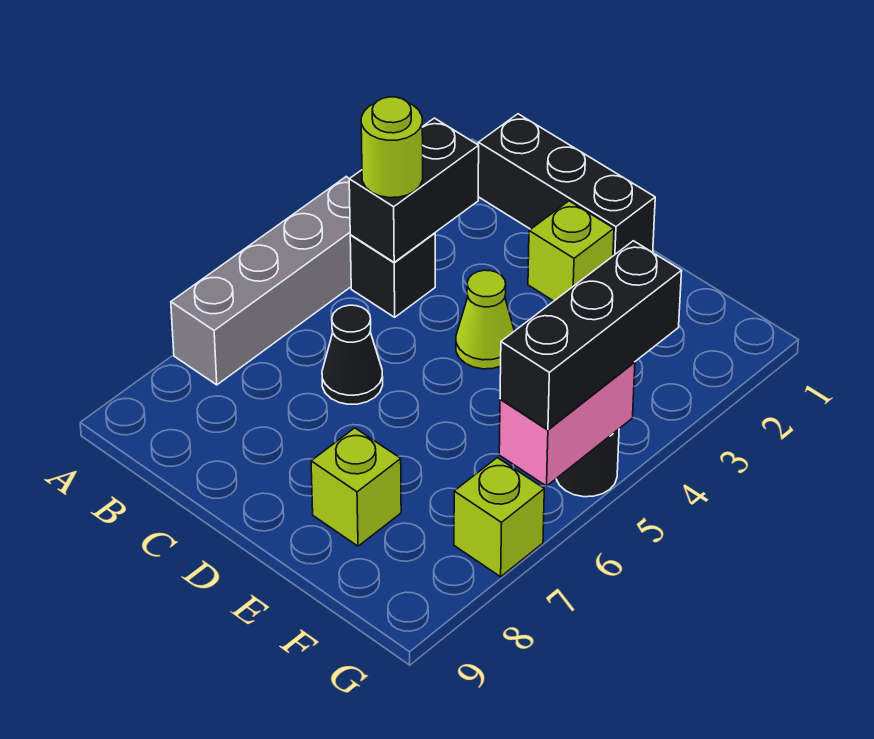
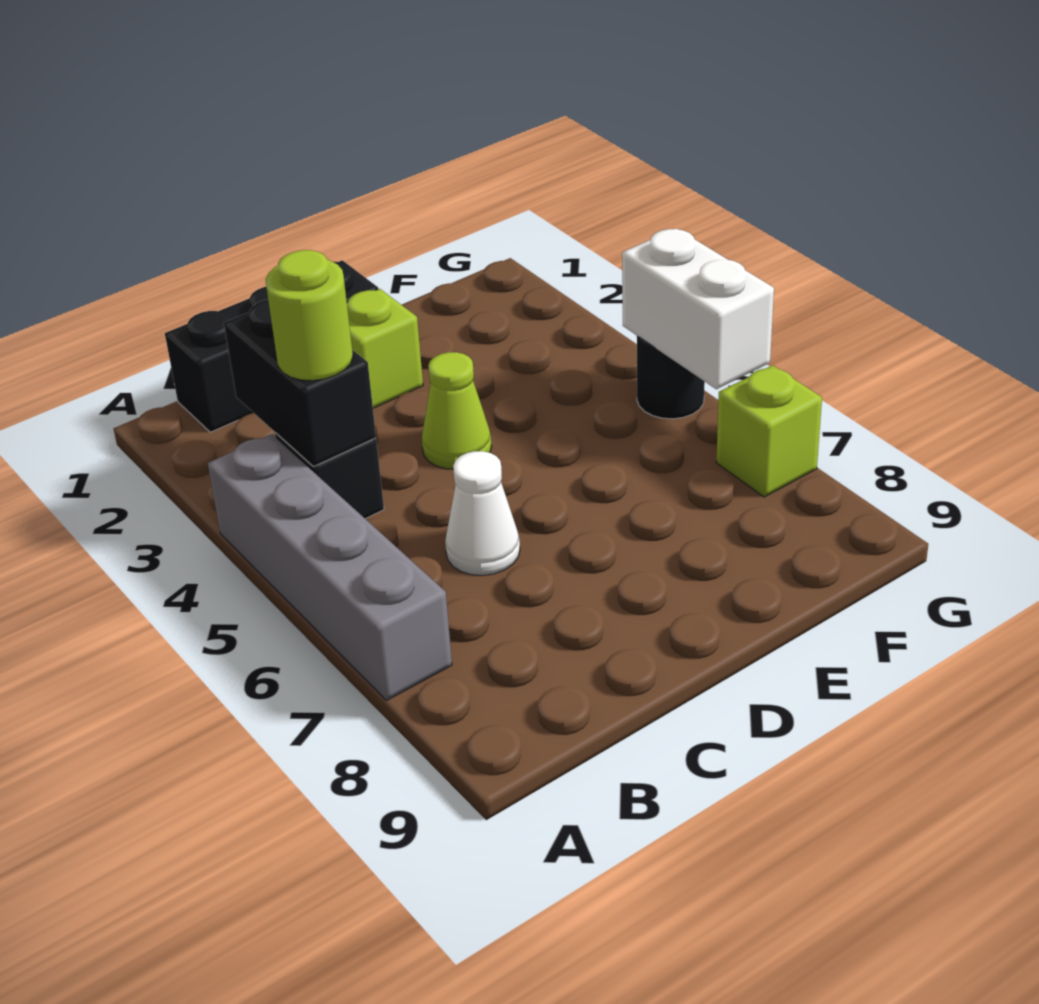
black 1x1 cone [322,305,383,404] -> white 1x1 cone [445,451,520,576]
lime 1x1 brick [311,428,401,546] -> none
black 1x3 brick [500,241,682,430] -> none
pink 1x2 brick [499,362,635,486] -> white 1x2 brick [622,228,774,389]

